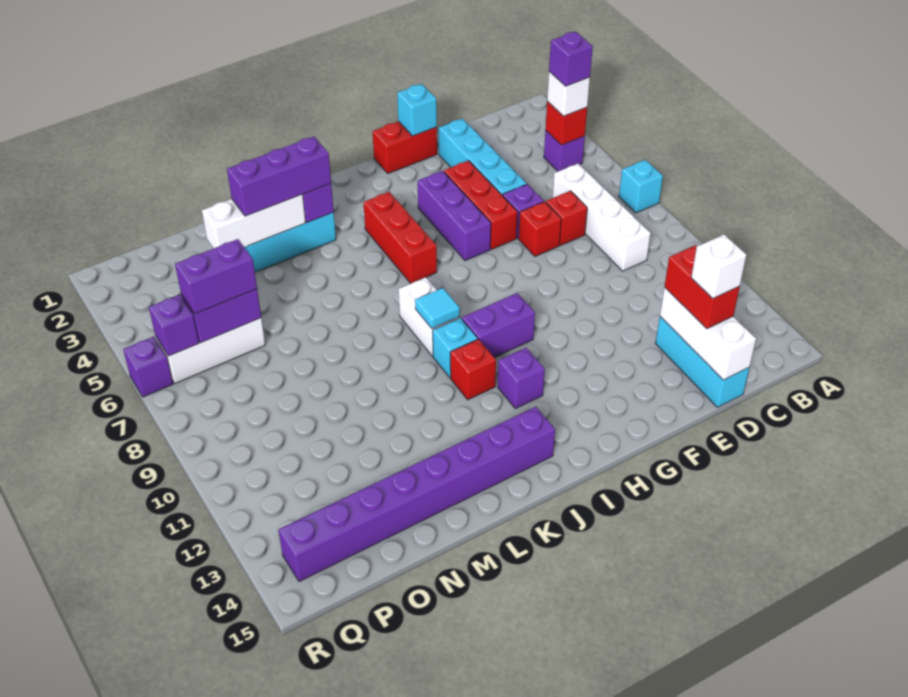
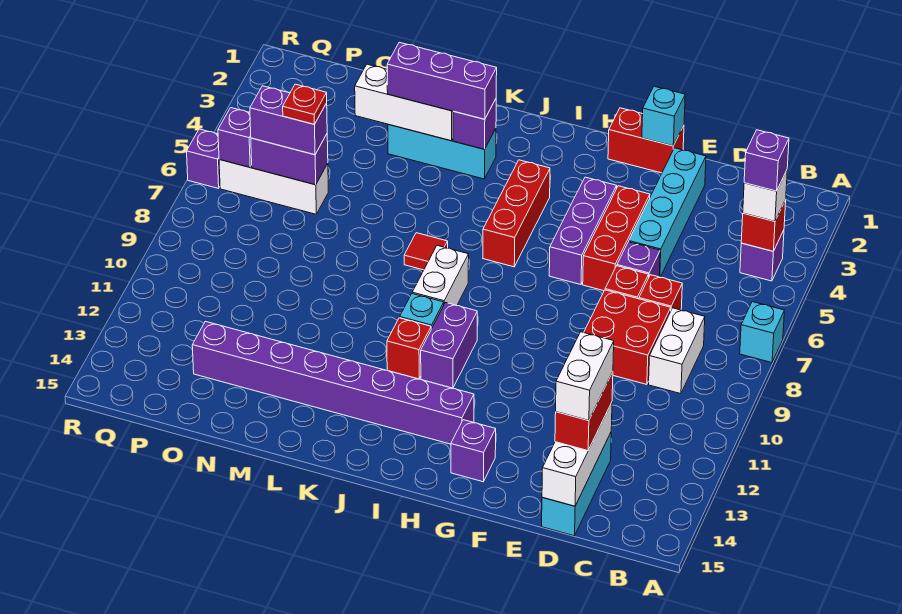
white 1x4 brick [553,164,651,271] -> white 1x2 brick [649,308,705,394]
none -> red 2x2 brick [584,290,671,384]
white 1x1 brick [691,234,746,298] -> white 1x2 brick [556,332,614,421]
purple 1x2 brick [462,293,535,357] -> purple 1x2 brick turned to [421,303,477,388]
purple 1x1 brick [498,348,545,409] -> purple 1x1 brick moved to [451,420,496,482]
cyan 1x1 tile [415,288,460,329] -> none
purple 1x8 brick [278,407,555,582] -> purple 1x8 brick moved to [192,321,474,444]
none -> red 1x1 tile [404,233,448,270]
none -> red 1x1 plate [283,84,327,124]

